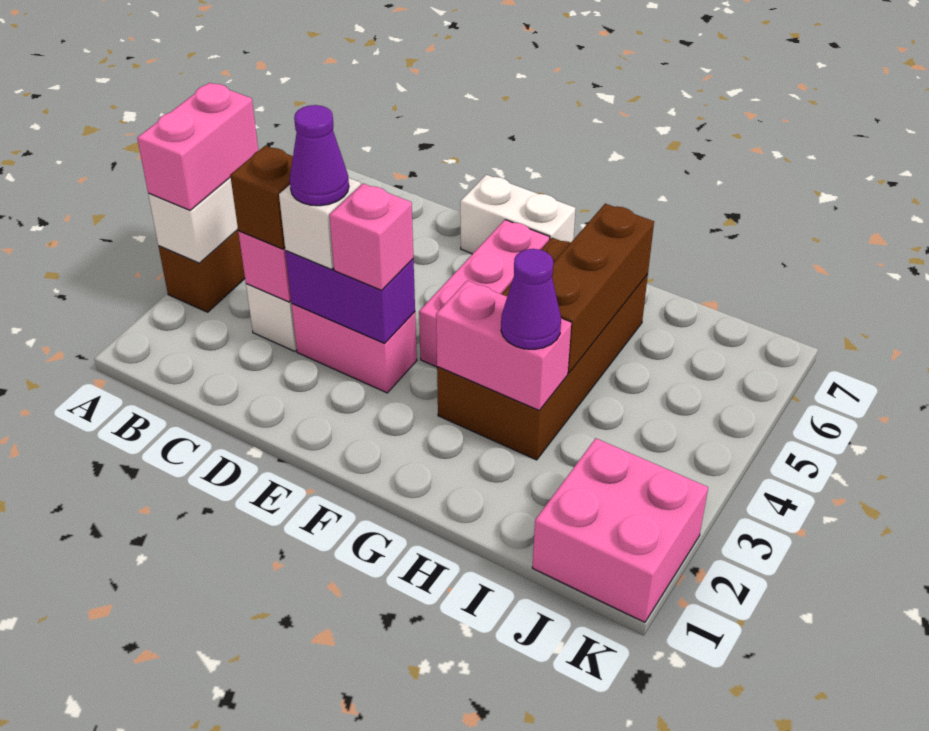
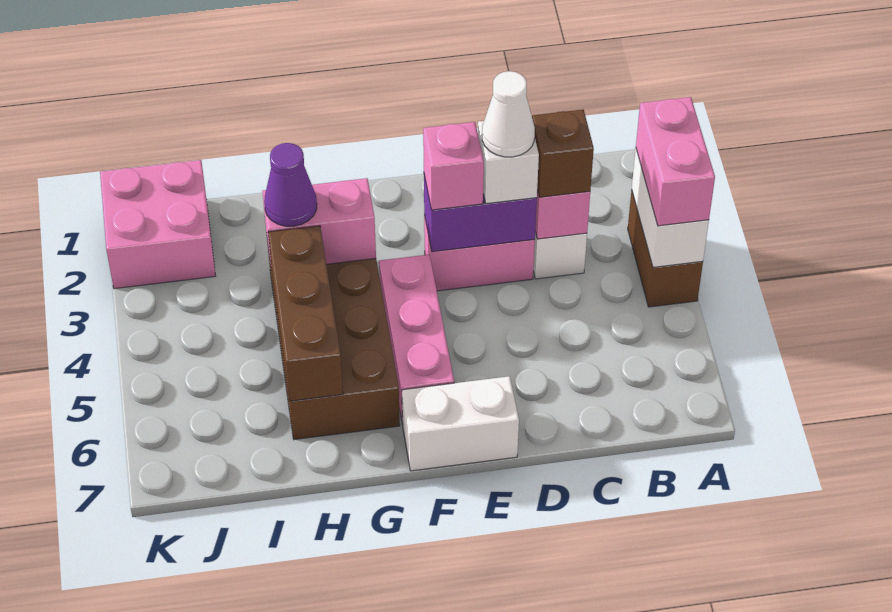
purple 1x1 cone [290,105,349,206] -> white 1x1 cone [482,71,535,157]

